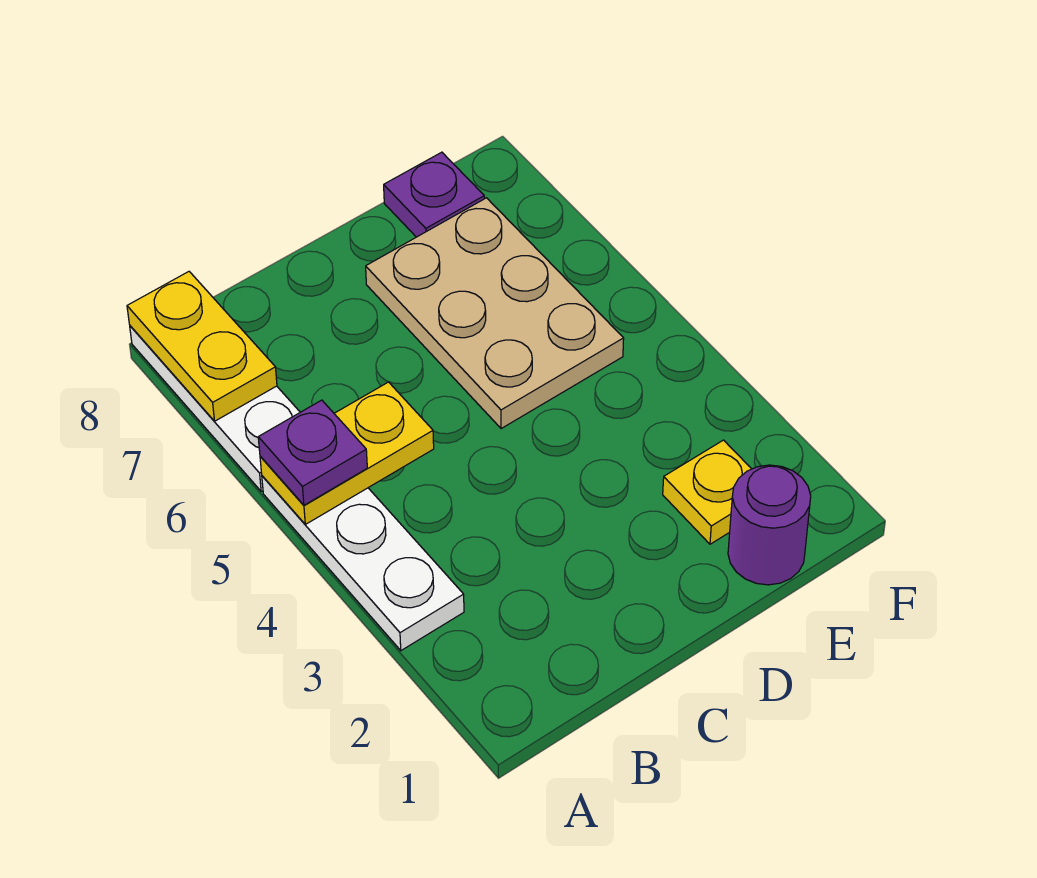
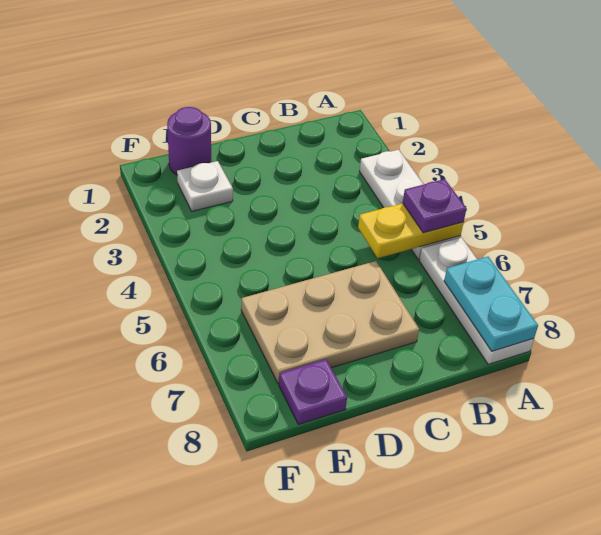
yellow 1x2 plate [127,272,277,421] -> cyan 1x2 plate [444,257,538,351]
tan 2x3 plate [366,198,624,429] -> tan 2x3 plate turned to [241,261,419,384]
yellow 1x1 plate [663,440,751,544] -> white 1x1 plate [177,161,233,211]

